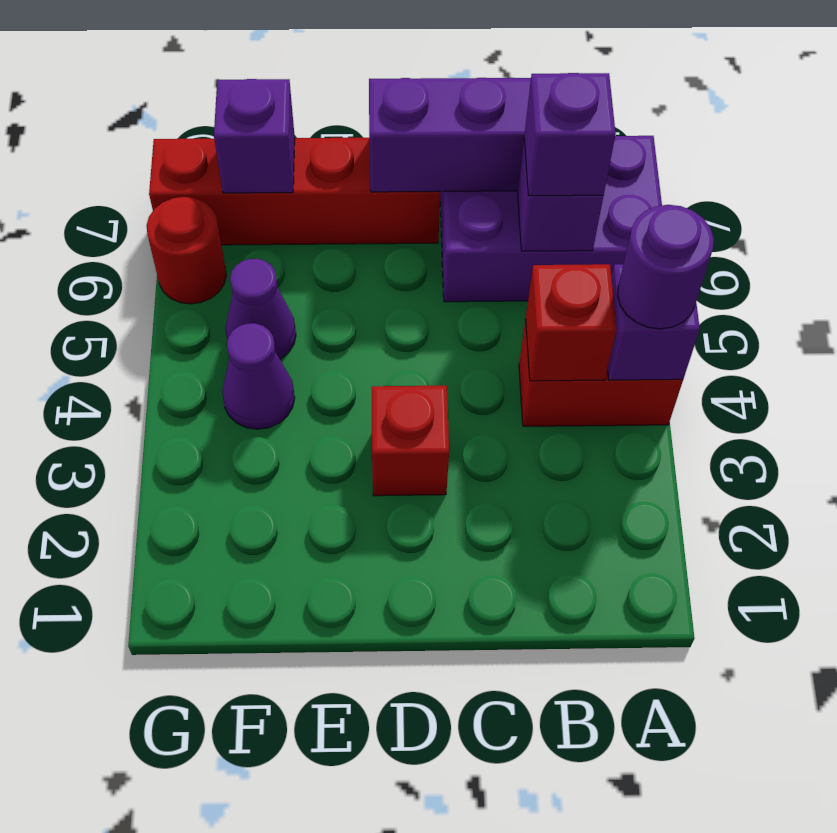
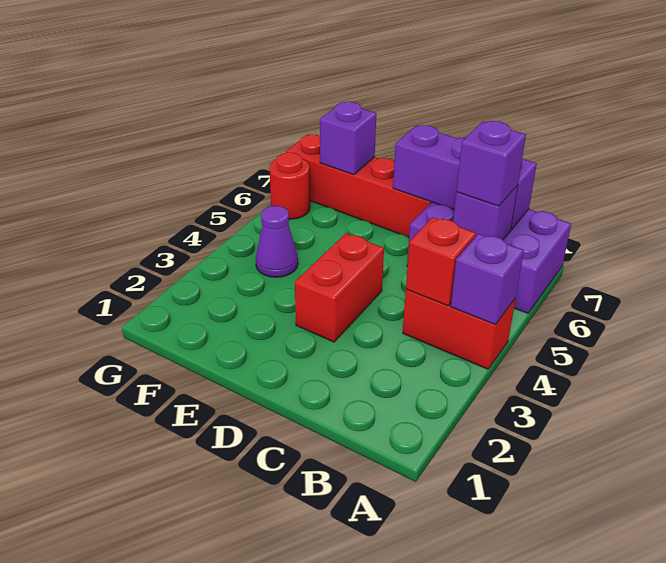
purple 1x1 round brick [618,205,714,329] -> none
red 1x1 brick [372,386,449,496] -> red 1x2 brick [295,234,384,342]
purple 1x1 cone [225,259,296,359] -> none

